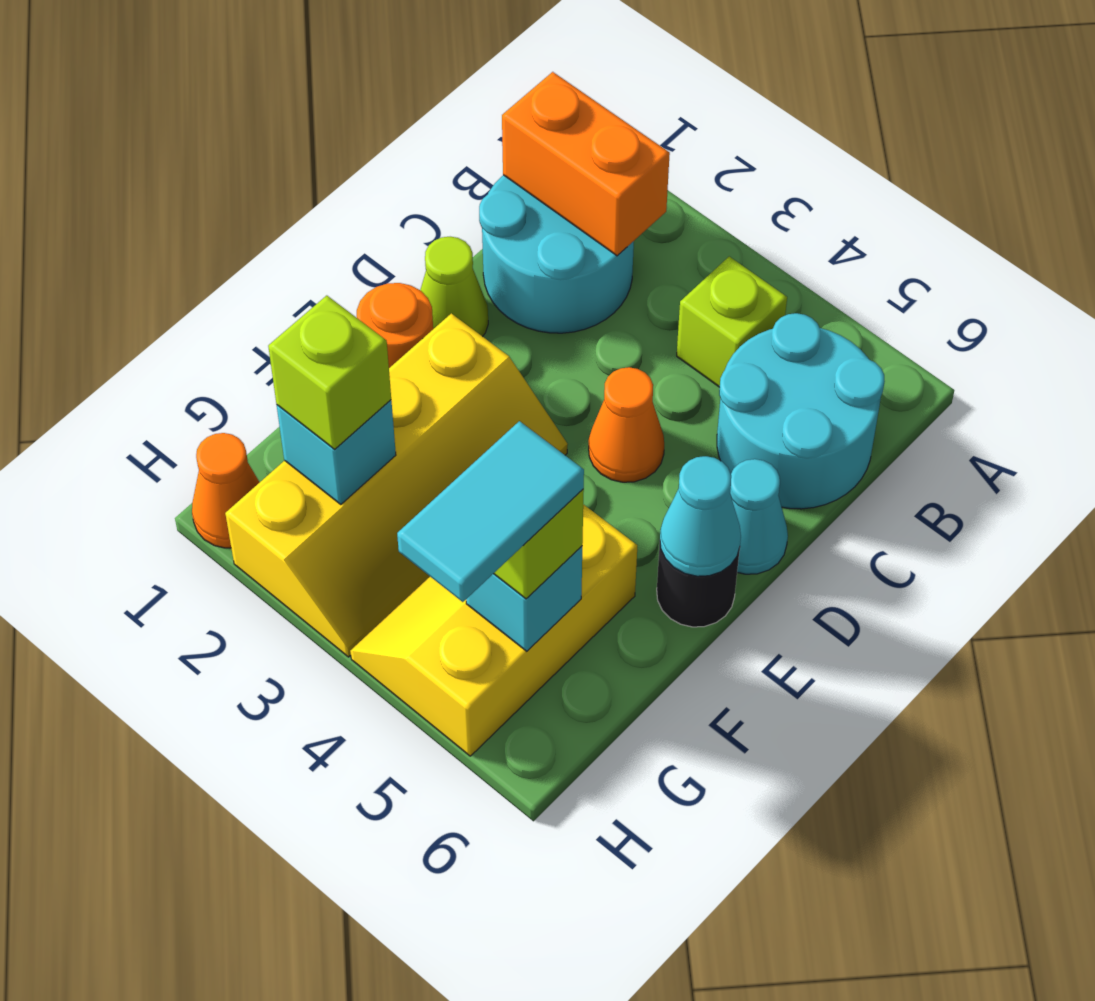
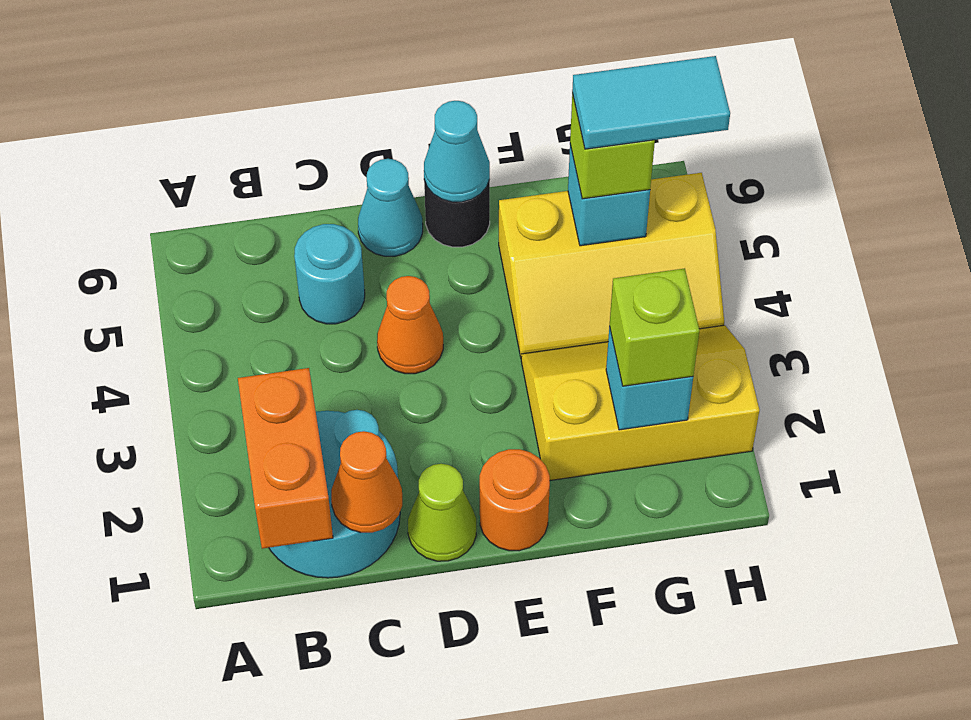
lime 1x1 brick [677,256,787,387] -> none
cyan 2x2 round brick [717,313,885,509] -> cyan 1x1 round brick [294,224,365,324]
yellow 2x4 slope [225,313,568,657] -> yellow 2x3 slope [521,325,759,480]
orange 1x1 cone [192,433,260,548] -> orange 1x1 cone moved to [331,431,402,533]

